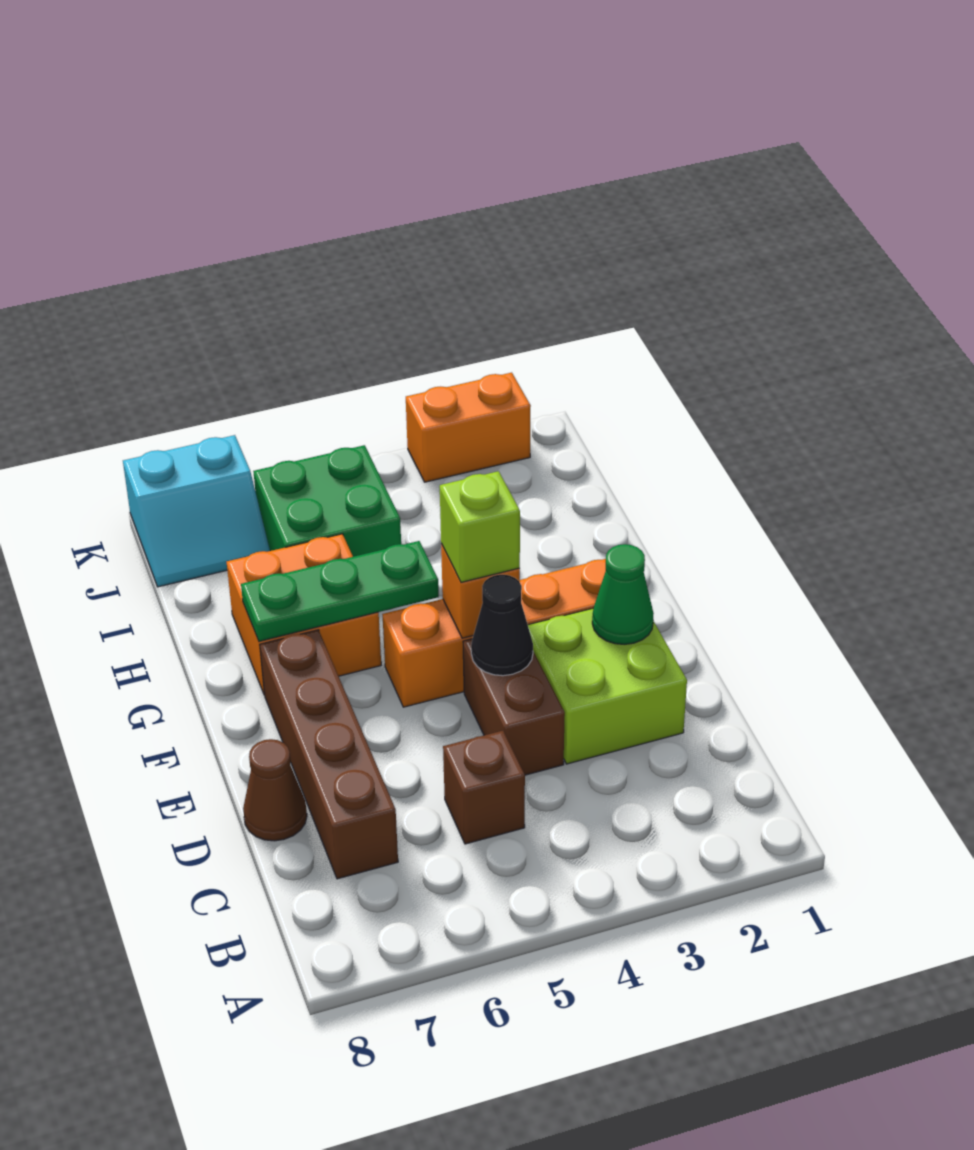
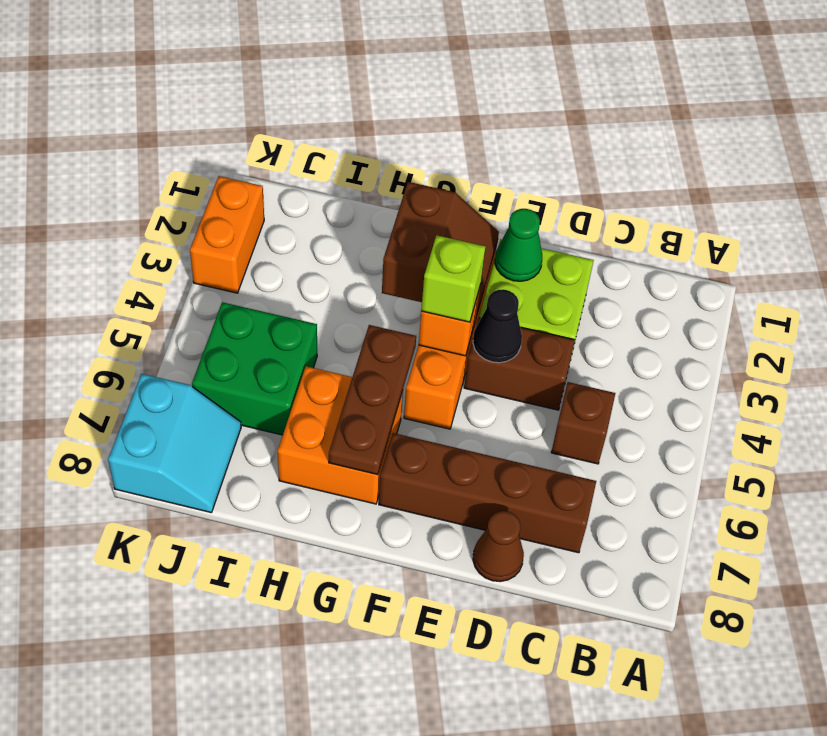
none -> brown 2x2 slope [382,182,499,313]
green 1x3 plate [241,541,439,641] -> brown 1x3 plate [329,325,416,475]

